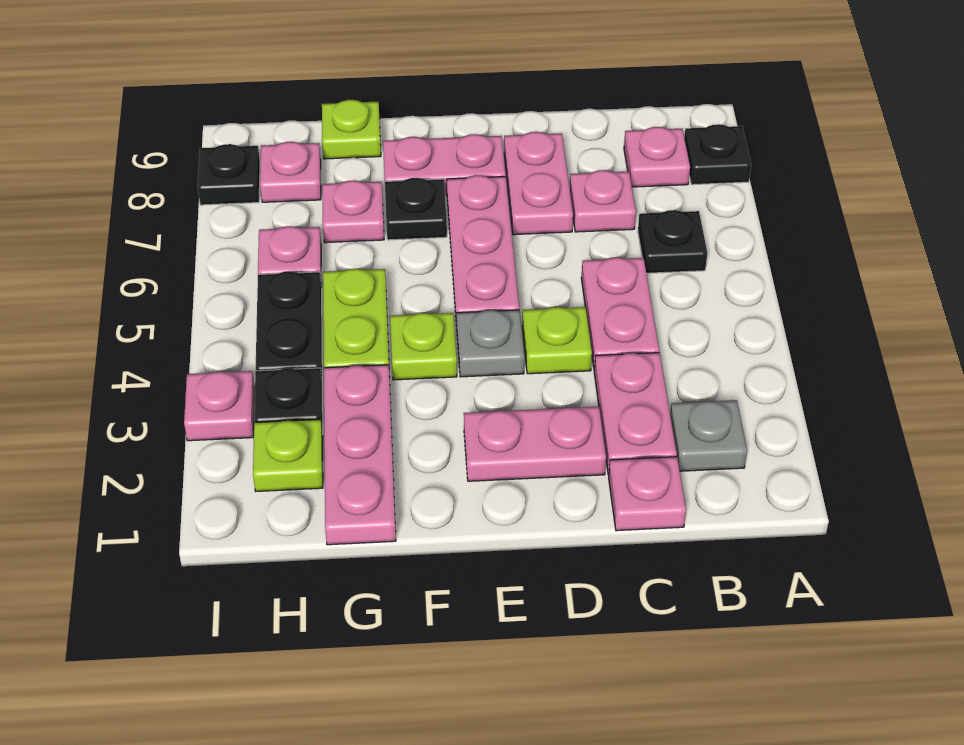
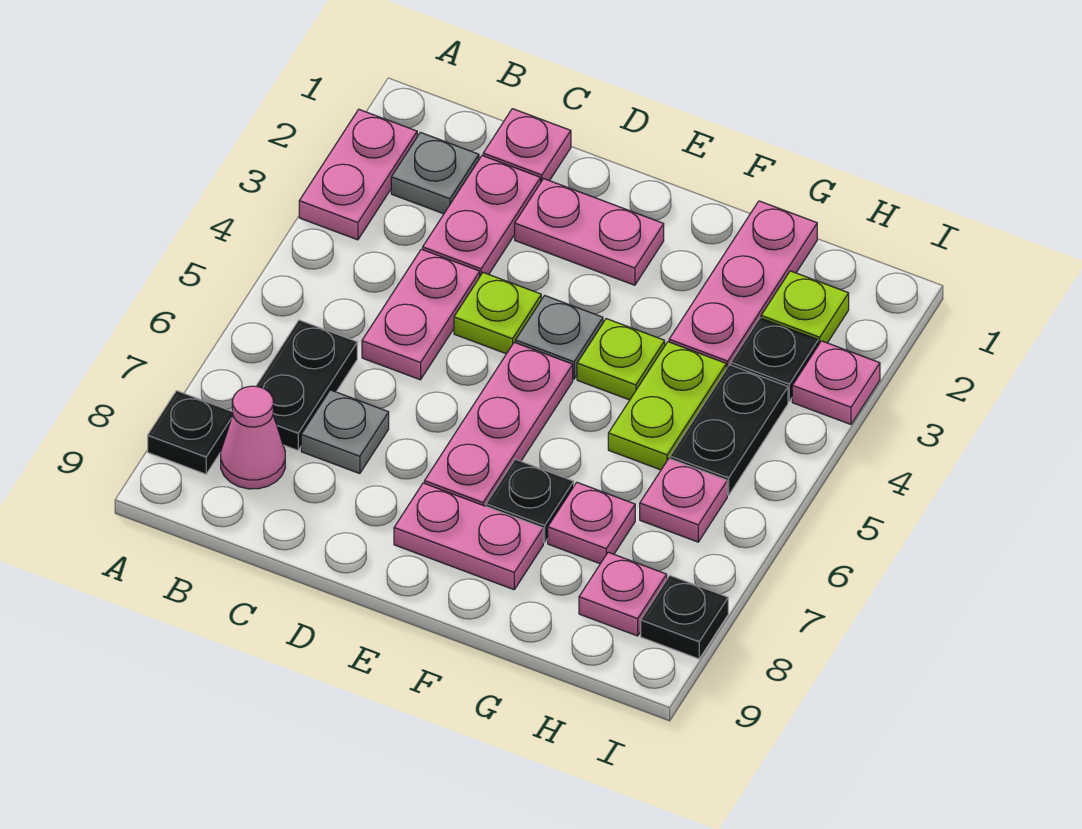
black 1x1 plate [638,210,707,273] -> black 1x2 plate [256,320,357,450]
pink 1x1 plate [624,127,690,187] -> pink 1x1 cone [221,386,285,489]
pink 1x1 plate [570,170,636,232] -> grey 1x1 plate [301,390,389,474]
pink 1x2 plate [504,132,573,235] -> pink 1x2 plate moved to [299,109,417,240]
lime 1x1 plate [322,100,381,159] -> none

